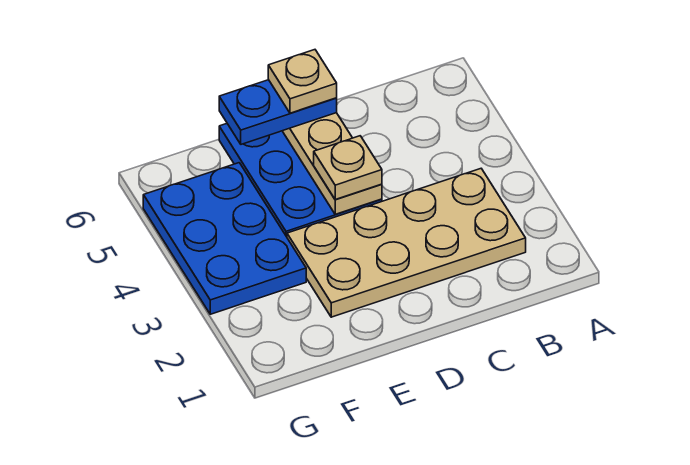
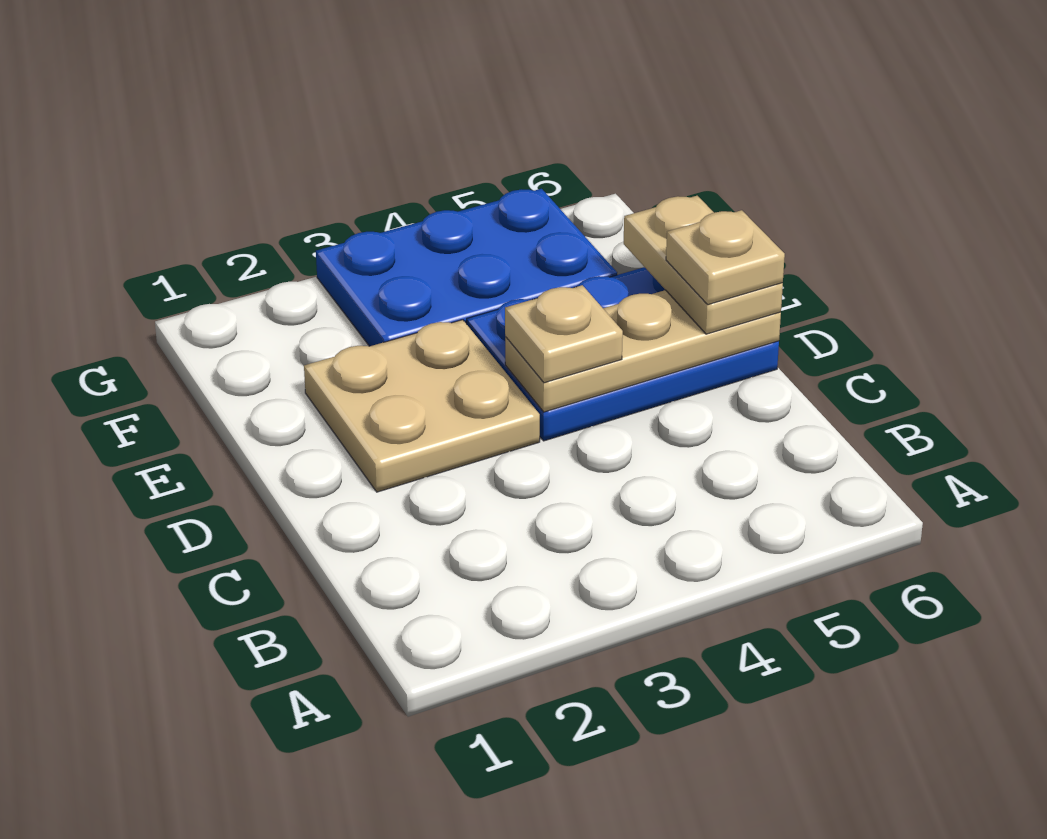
tan 2x4 plate [287,169,526,317] -> tan 2x2 plate [304,320,540,492]
blue 1x2 plate [219,80,337,144] -> tan 1x2 plate [624,196,783,334]

